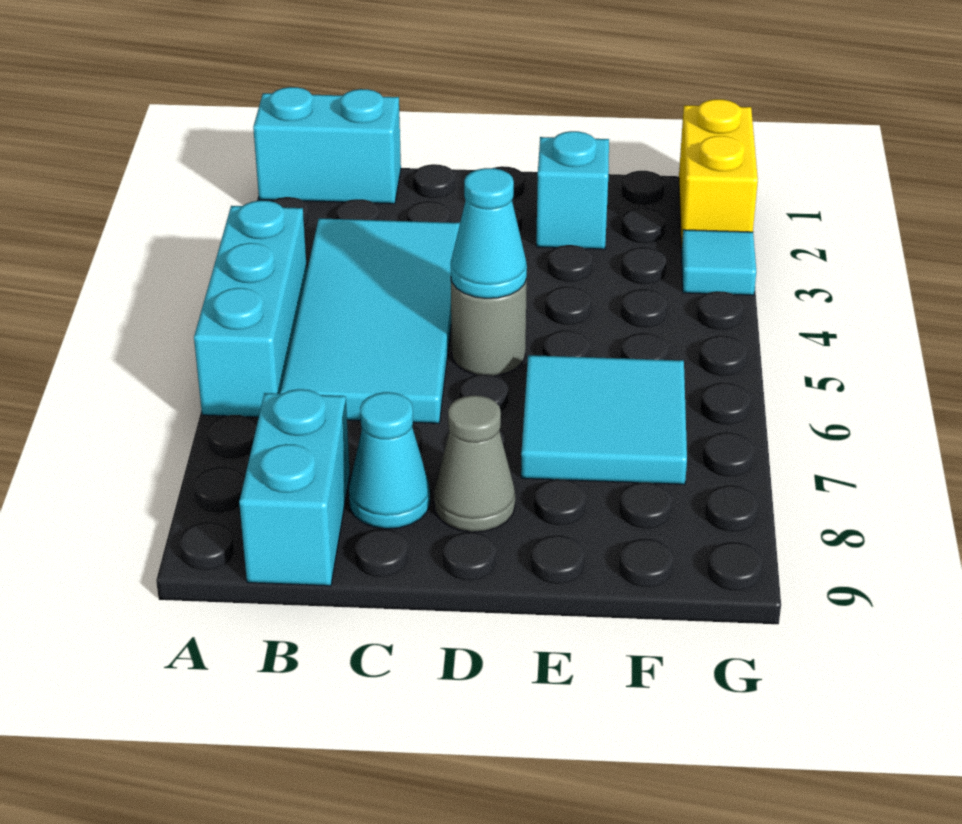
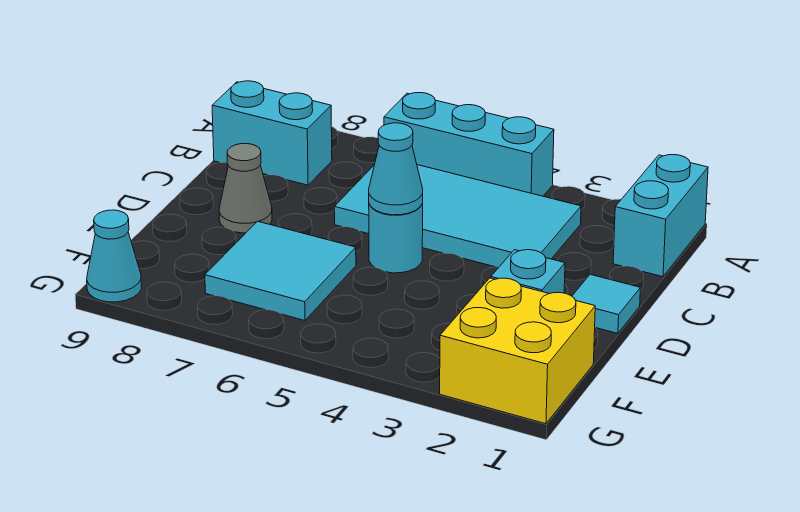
cyan 1x1 cone [349,392,430,529] -> cyan 1x1 cone moved to [87,210,142,302]
grey 1x1 round brick [451,280,527,376] -> cyan 1x1 round brick [369,204,423,273]
yellow 1x2 brick [679,99,758,251] -> yellow 2x2 brick [440,278,595,424]
cyan 1x1 tile [681,230,756,295] -> cyan 1x1 tile moved to [572,274,640,333]

